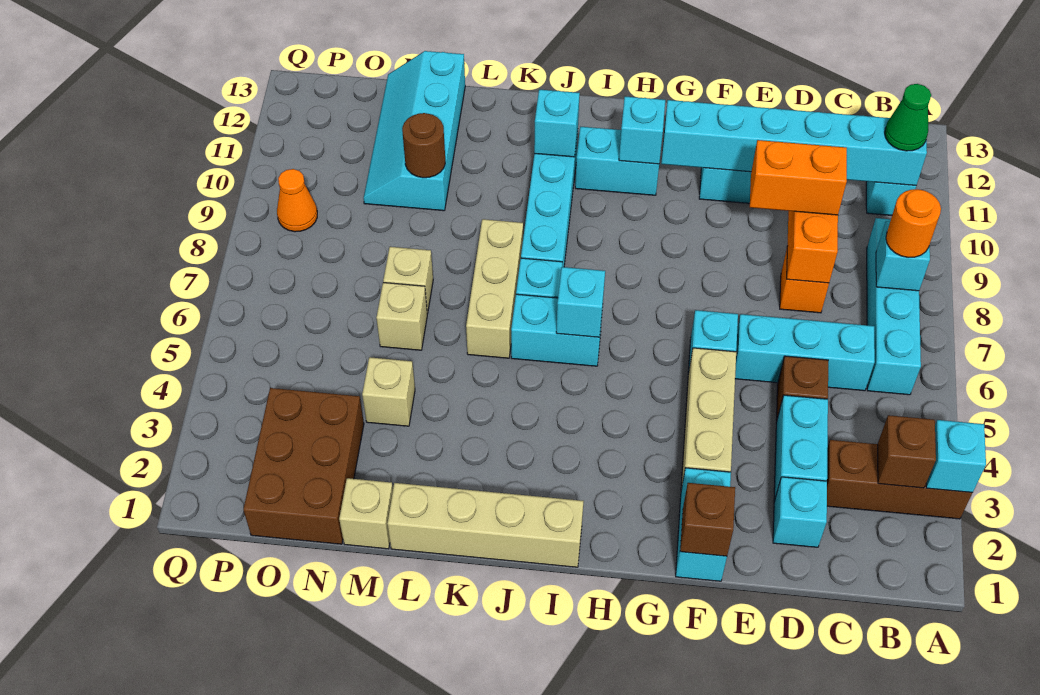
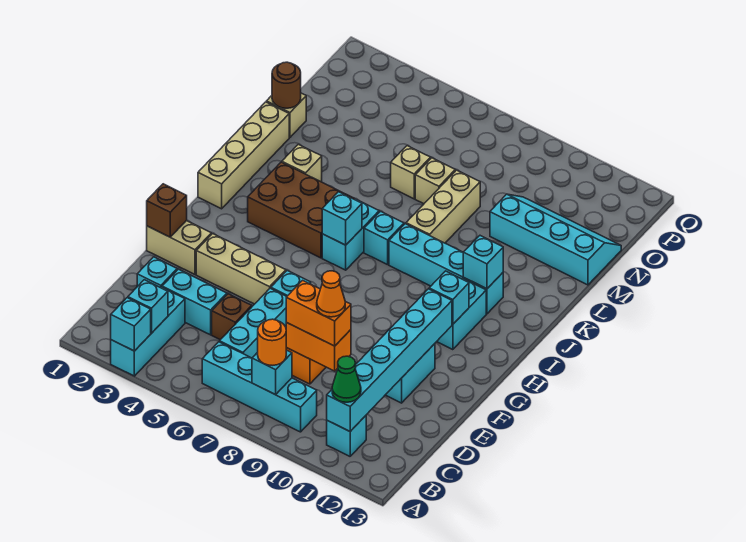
brown 1x3 brick [827,440,972,519] -> cyan 1x3 brick [111,287,185,376]
brown 1x1 brick [878,415,936,488] -> cyan 1x1 brick [128,280,168,333]
orange 1x2 brick [750,140,847,215] -> orange 1x2 brick turned to [286,280,351,346]
cyan 1x2 brick [676,468,731,581] -> tan 1x2 brick [147,220,211,274]
tan 1x3 brick [466,219,523,358] -> tan 1x3 brick turned to [406,170,480,243]
tan 1x1 brick [362,357,415,426] -> tan 1x1 brick moved to [282,144,322,182]
brown 1x1 round brick [402,113,445,178] -> brown 1x1 round brick moved to [272,62,301,108]
brown 2x3 brick [243,388,364,544] -> brown 2x3 brick moved to [248,162,354,258]
orange 1x1 cone [277,169,317,232] -> orange 1x1 cone moved to [317,271,345,317]

